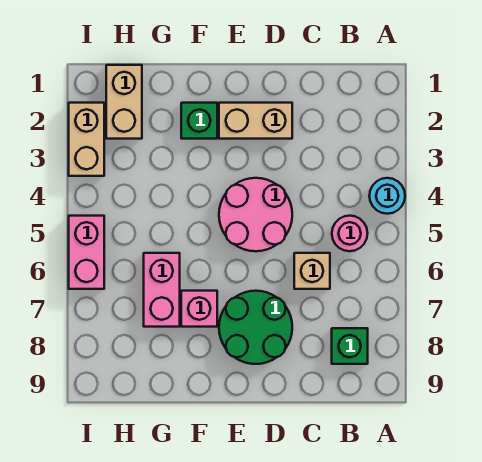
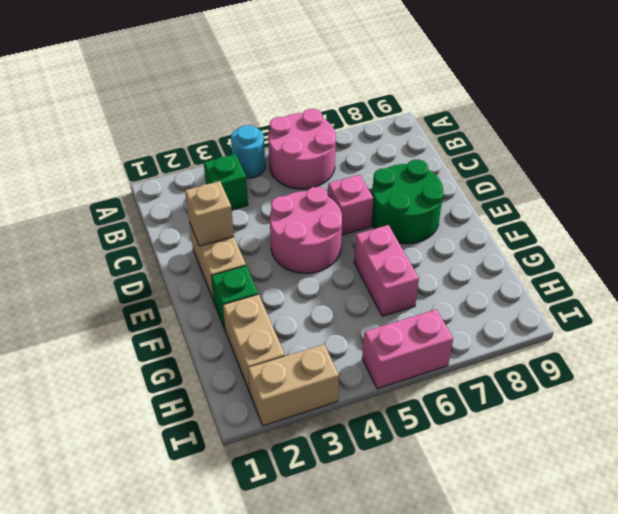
pink 1x1 round brick [332,216,368,251] -> pink 2x2 round brick [268,109,336,189]
green 1x1 brick [332,328,368,364] -> green 1x1 brick moved to [204,154,248,210]
tan 1x1 brick [294,253,330,289] -> tan 1x1 brick moved to [185,181,234,246]
pink 1x1 brick [181,291,217,327] -> pink 1x1 brick moved to [328,175,373,235]
pink 1x2 brick [144,253,180,327] -> pink 1x2 brick turned to [354,225,419,316]
tan 1x2 brick [106,65,142,139] -> tan 1x2 brick turned to [223,294,285,392]

